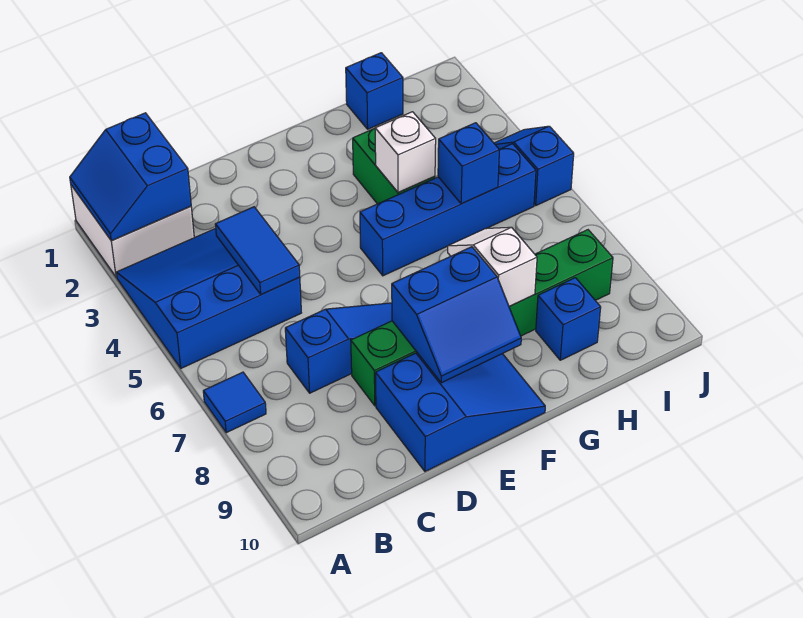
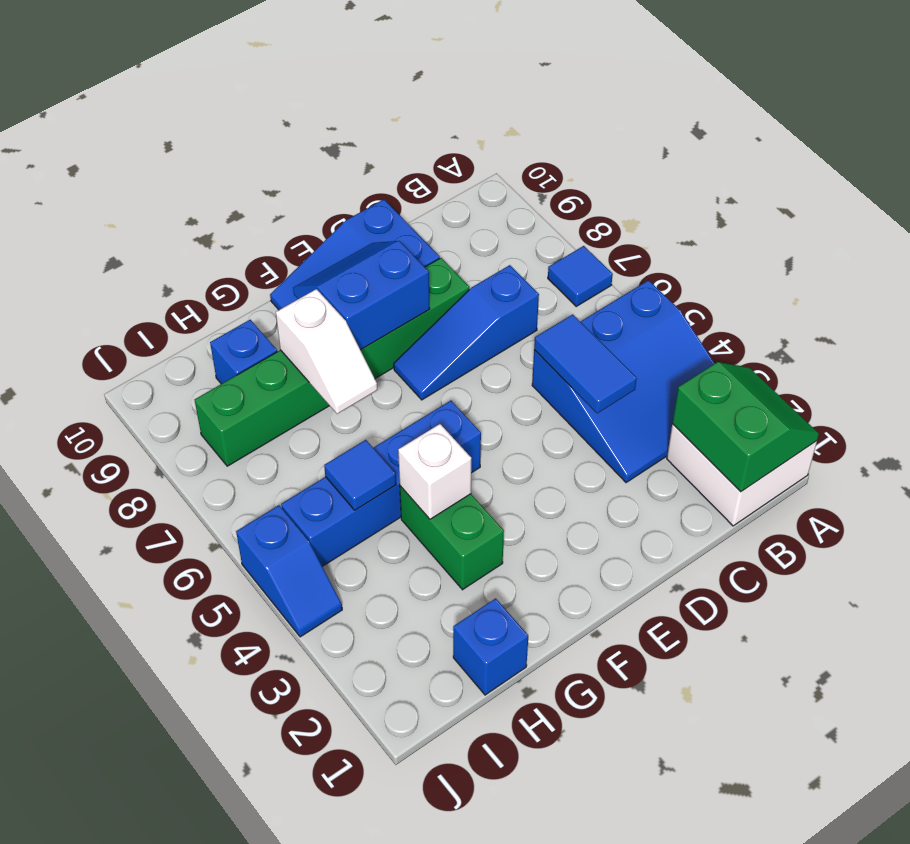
blue 2x2 slope [70,113,191,241] -> green 2x2 slope [672,362,819,492]
blue 1x1 brick [438,123,499,204] -> blue 1x1 tile [324,440,396,510]

